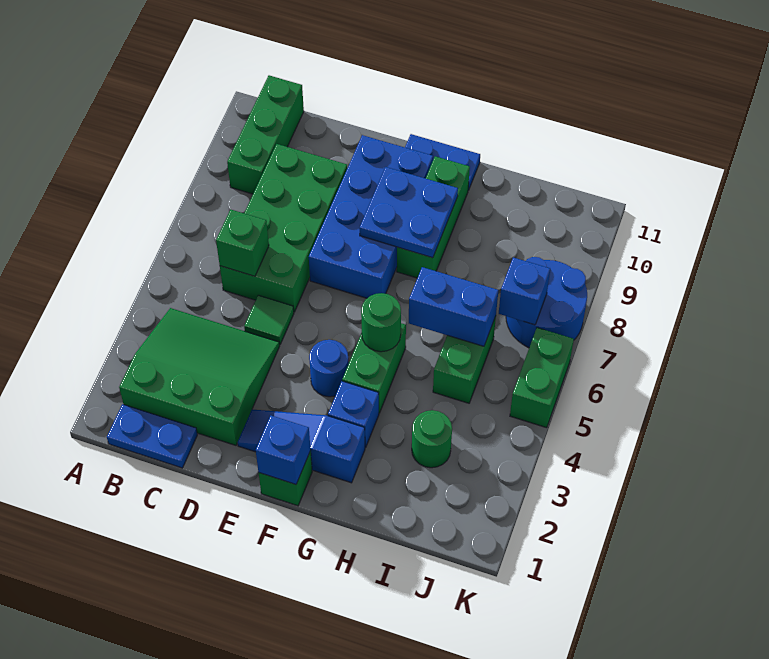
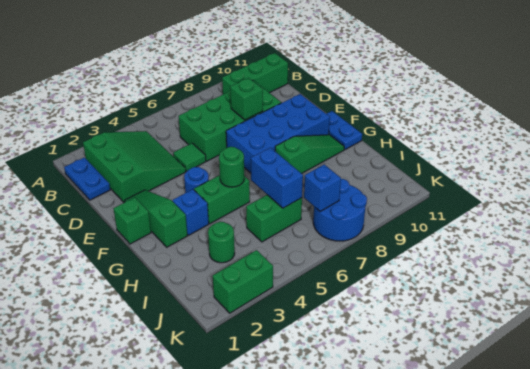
green 1x1 brick [216,210,269,276] -> green 1x1 brick moved to [230,78,263,120]
blue 1x3 slope [237,409,365,483] -> green 1x3 slope [125,190,187,247]
blue 1x1 brick [256,416,311,484] -> none
blue 2x2 plate [360,167,458,258] -> none
green 1x3 brick [397,156,470,278] -> green 1x3 slope [275,135,344,173]
green 1x2 brick [510,328,574,428] -> green 1x2 brick moved to [213,250,273,313]

